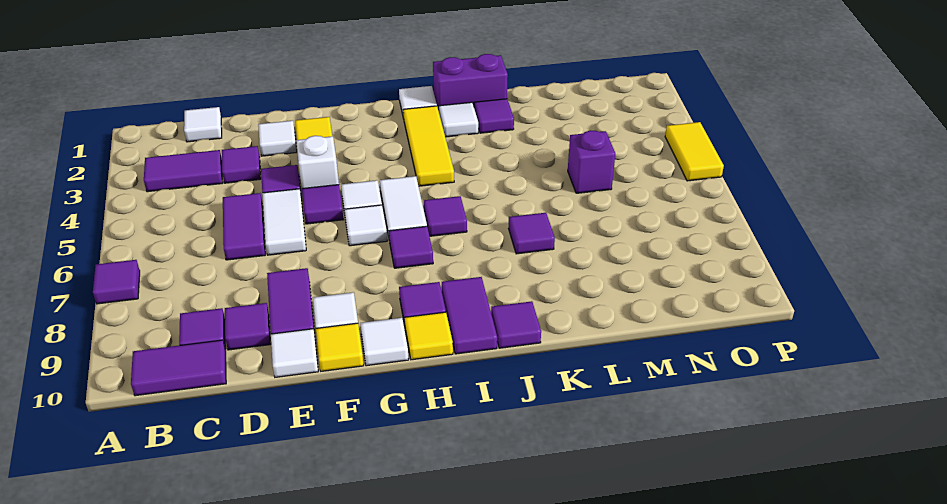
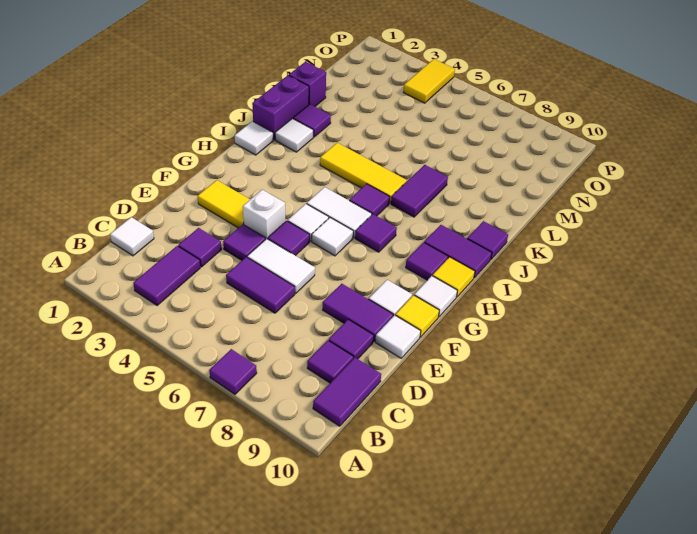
white 1x1 tile [258,121,297,156] -> none
yellow 1x3 tile [403,106,454,186] -> yellow 1x3 tile moved to [320,143,407,203]
purple 1x1 tile [509,213,555,254] -> purple 1x2 tile [391,165,448,217]
purple 1x1 brick [568,130,615,193] -> purple 1x1 brick moved to [289,62,326,107]
yellow 1x2 tile [665,122,724,181] -> yellow 1x2 tile turned to [403,59,455,103]

